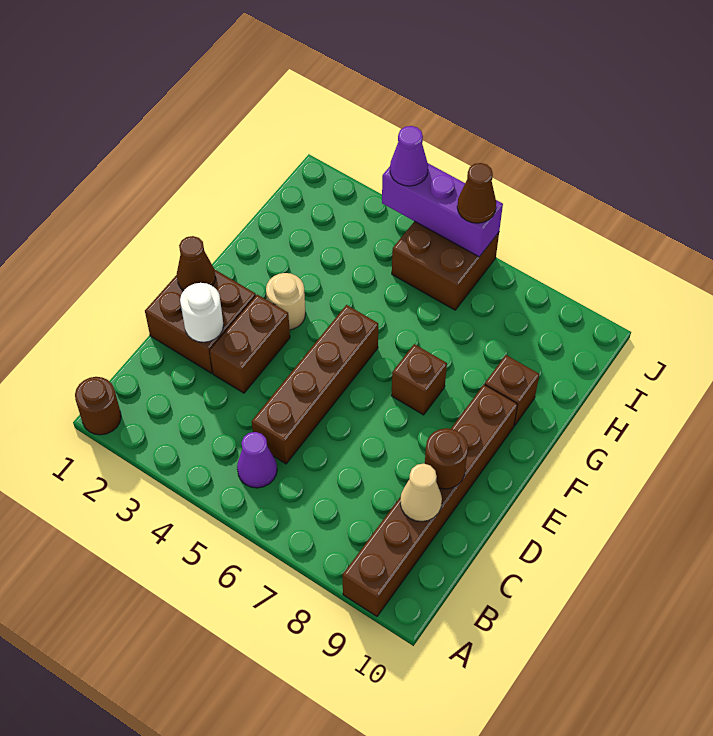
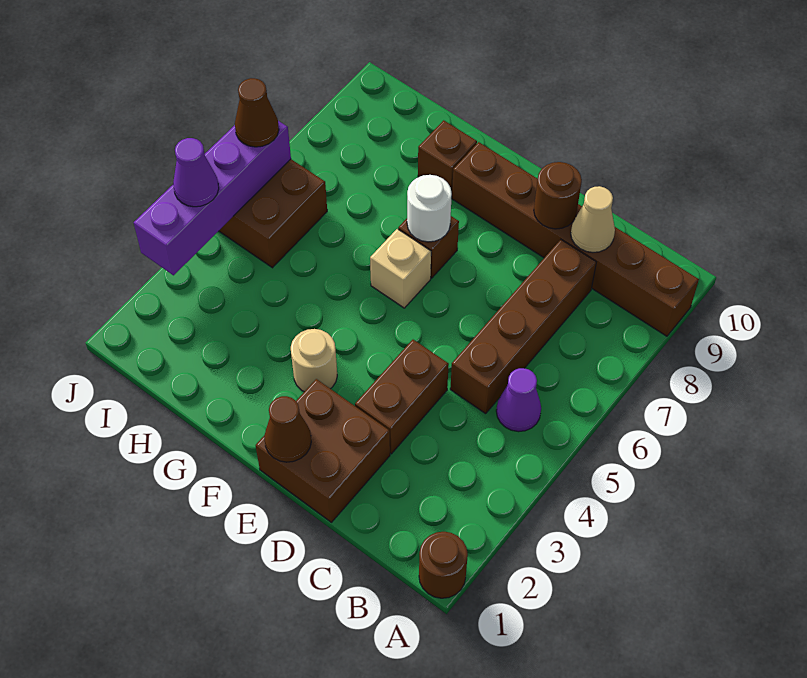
brown 1x4 brick [252,305,378,464] -> brown 1x4 brick turned to [450,240,596,414]
white 1x1 round brick [180,283,224,342] -> white 1x1 round brick moved to [407,175,452,242]
brown 1x2 brick [210,295,290,393] -> brown 1x2 brick turned to [355,340,449,454]
none -> tan 1x1 brick [370,229,431,308]
purple 1x3 brick [382,163,503,257] -> purple 1x4 brick [134,121,291,275]

